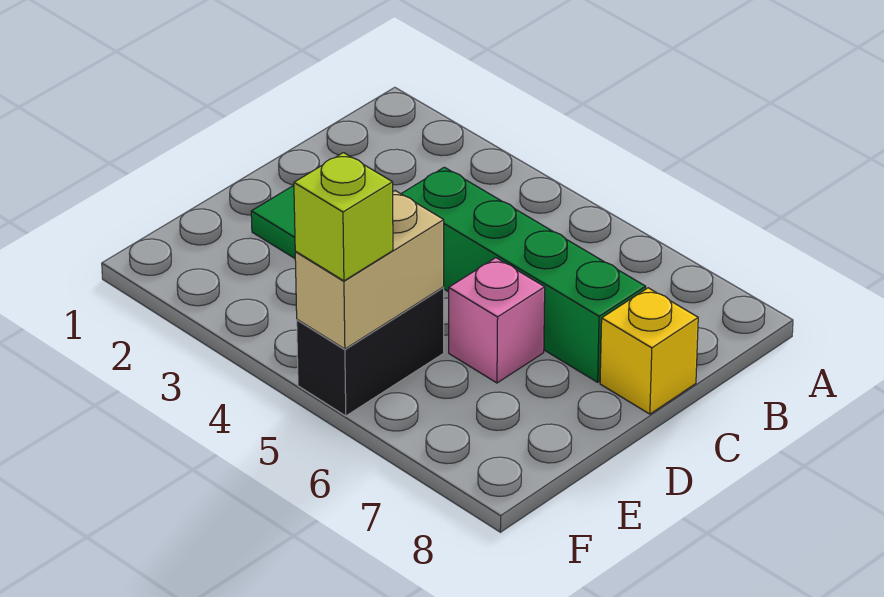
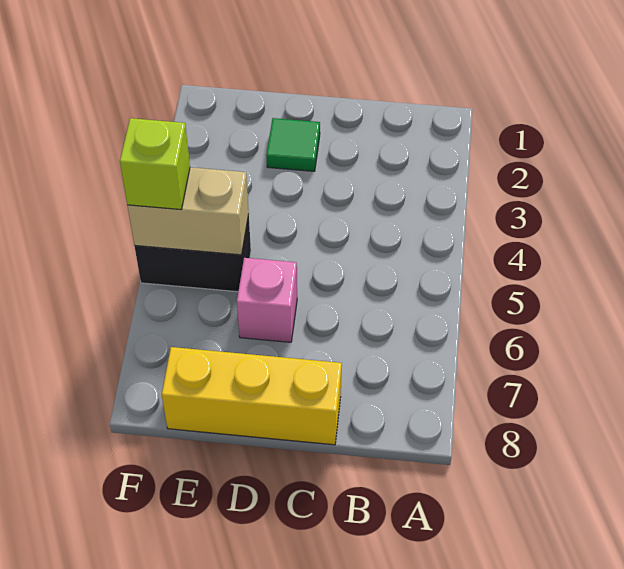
green 1x4 brick [401,167,646,382] -> none
yellow 1x1 brick [600,288,698,414] -> yellow 1x3 brick [162,347,342,445]

